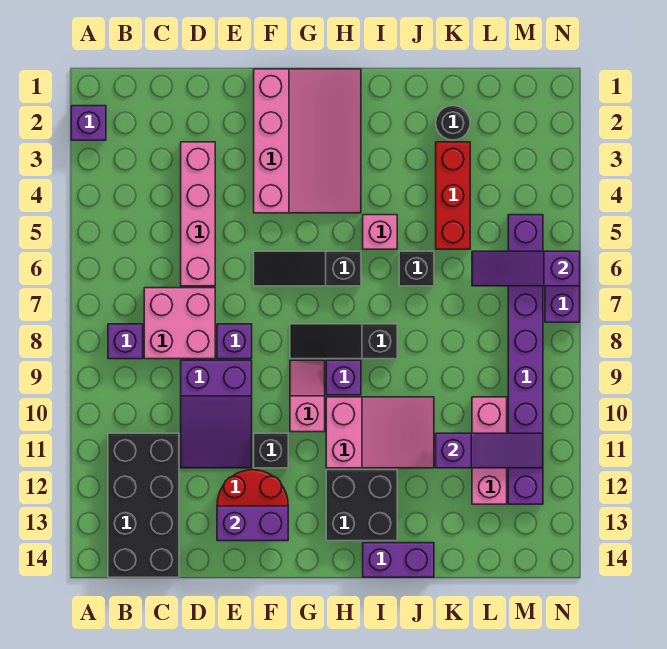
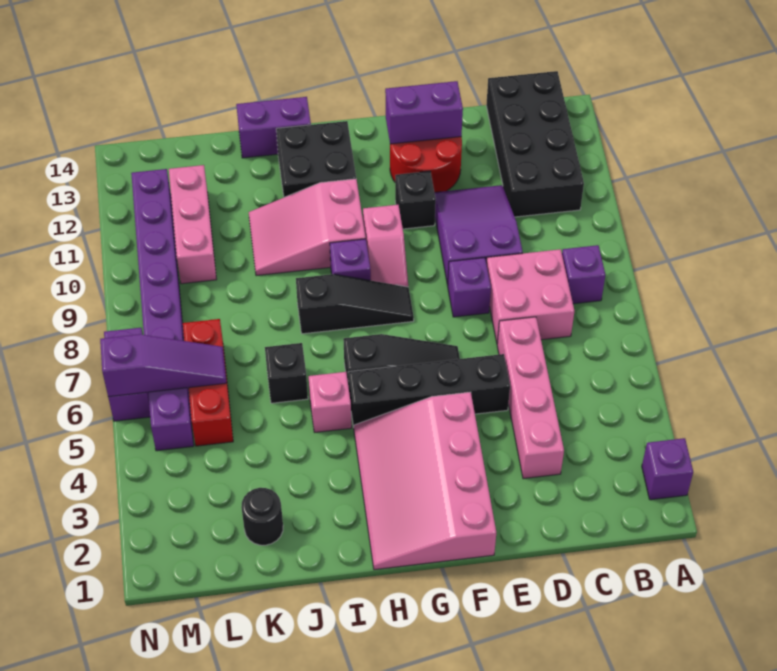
none -> black 1x4 brick [348,354,510,426]
red 1x3 brick [436,142,470,249] -> red 1x3 brick moved to [183,319,233,446]
purple 1x3 slope [436,433,543,468] -> none

